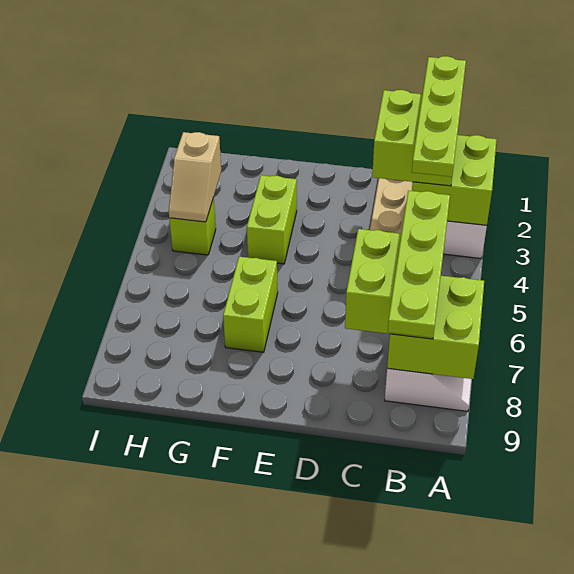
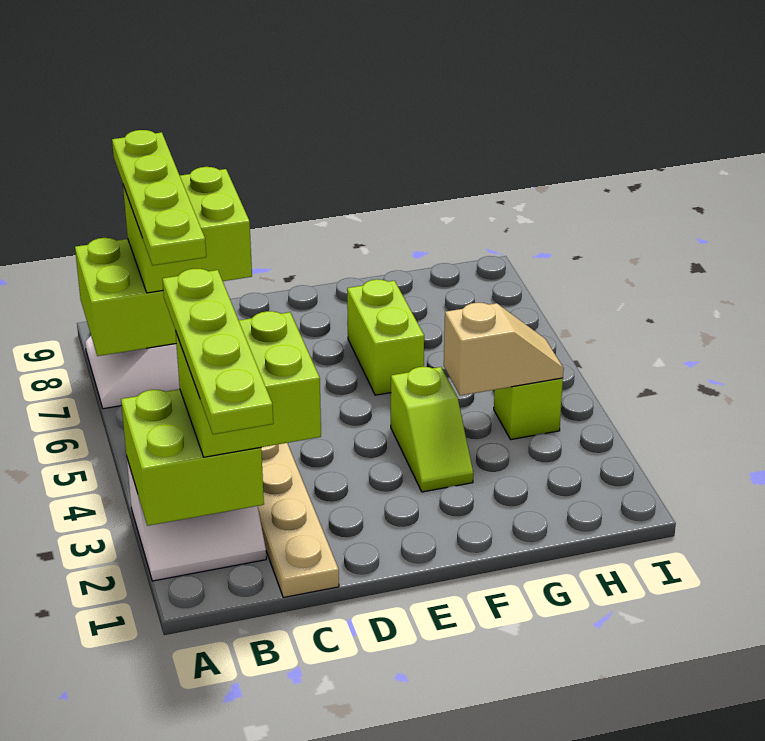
lime 1x2 brick [247,175,297,264] -> lime 1x2 slope [391,367,473,492]
tan 1x2 slope [169,132,221,222] -> tan 1x2 slope turned to [444,303,564,396]

